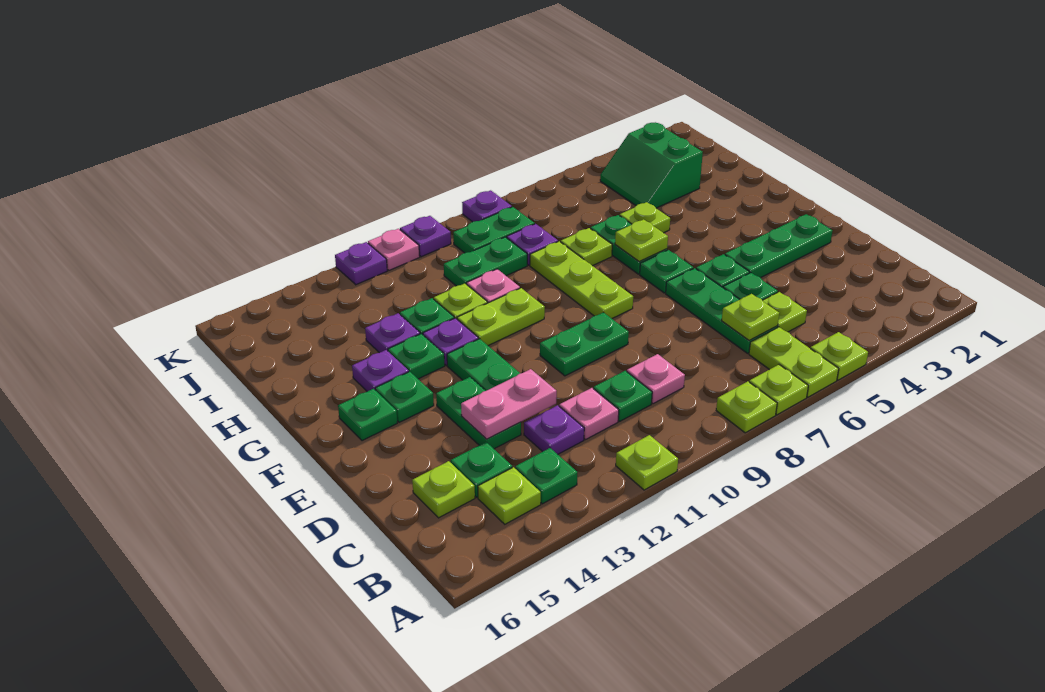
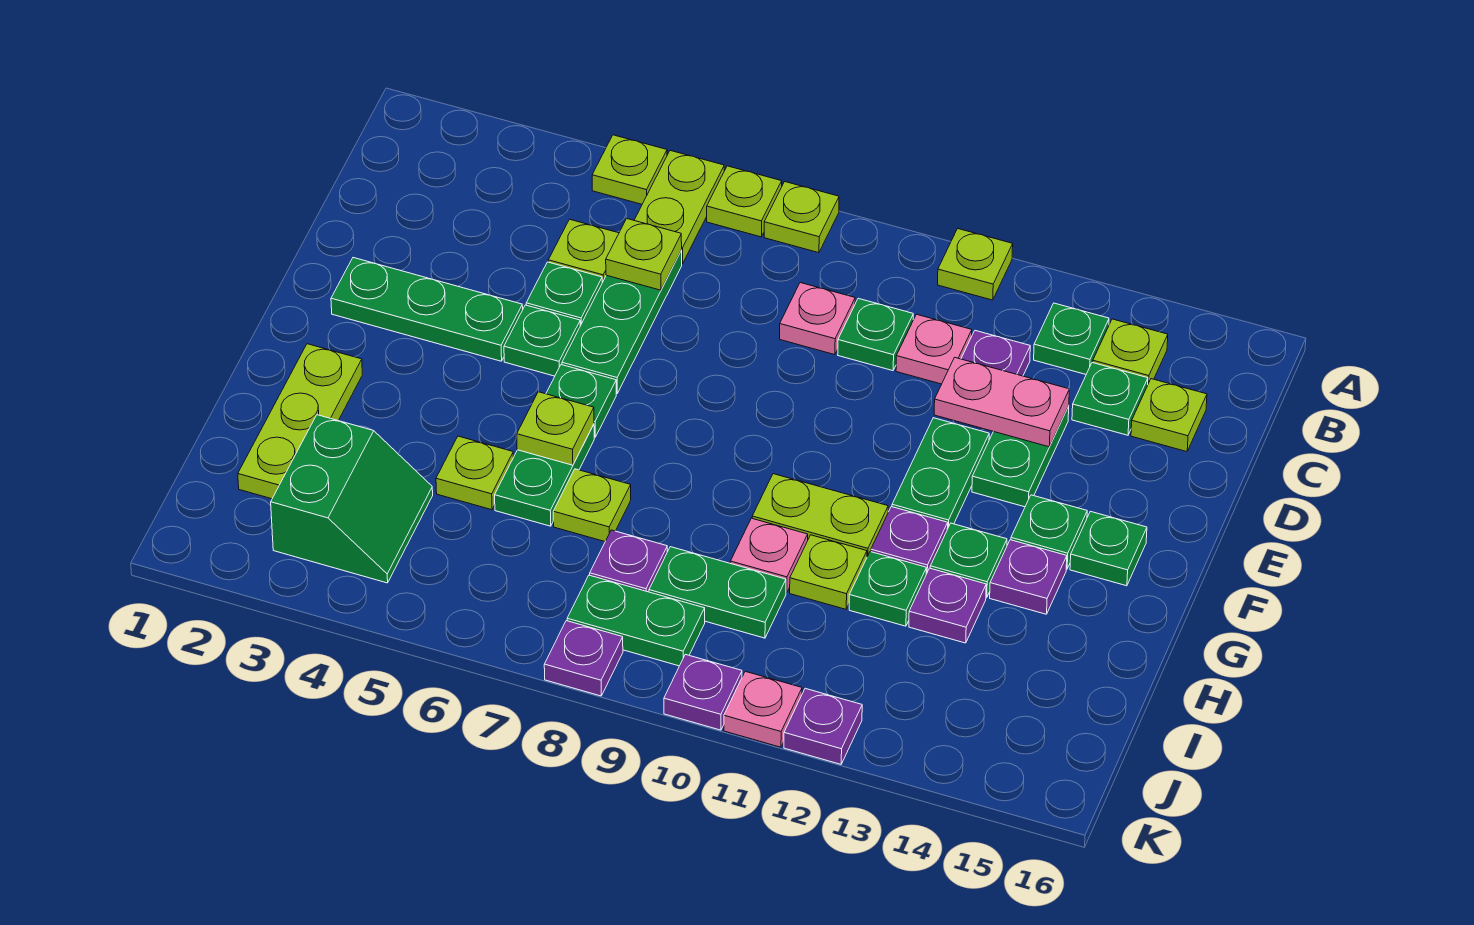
green 1x2 plate [540,312,629,376] -> none
lime 1x3 plate [530,241,633,319] -> lime 1x3 plate moved to [238,344,362,499]

